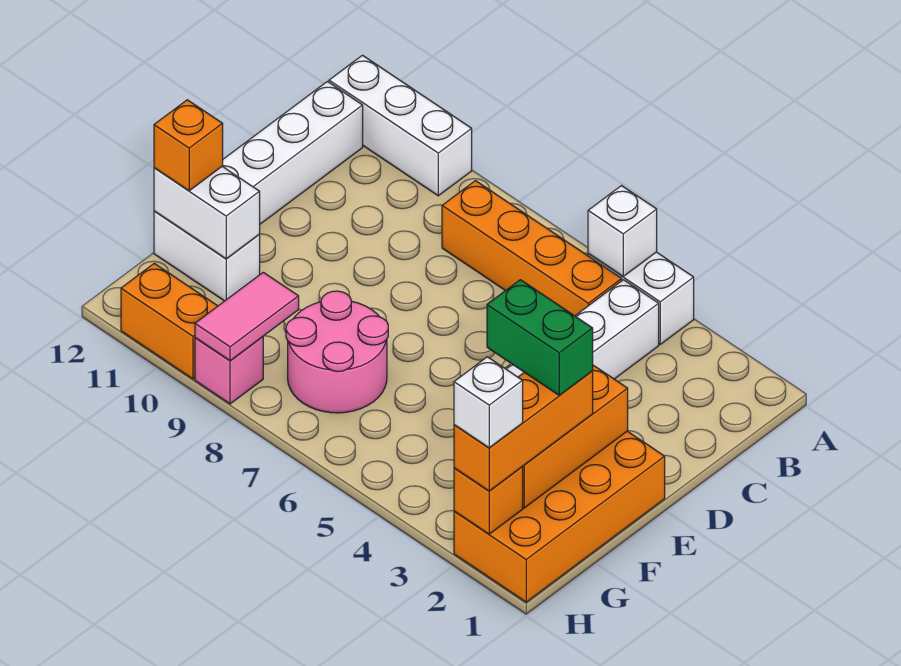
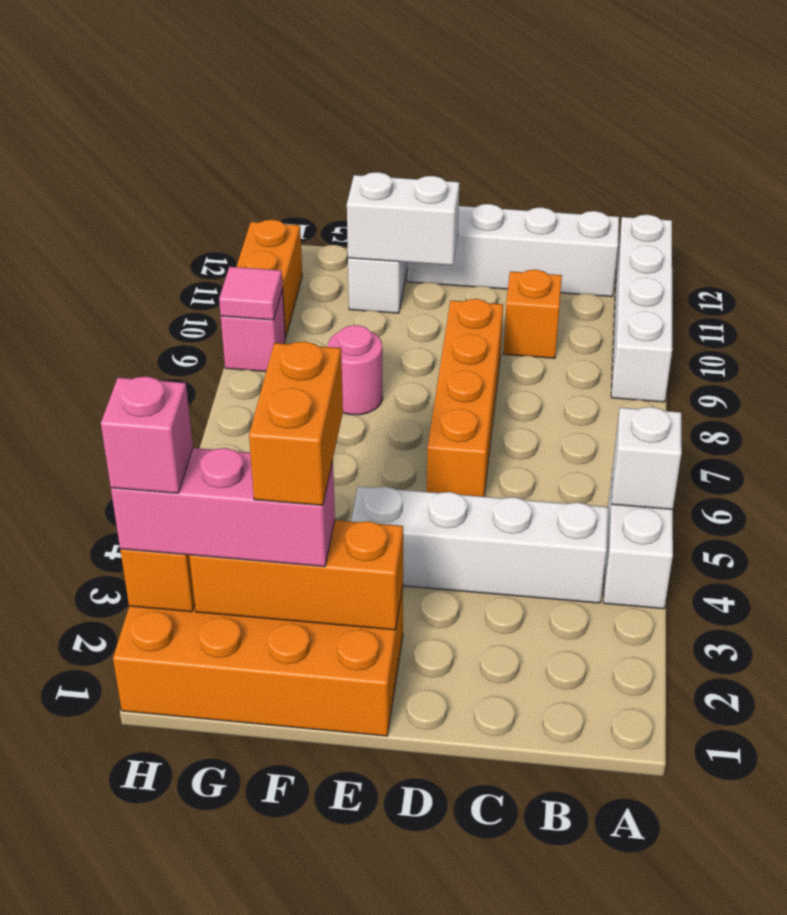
white 1x3 brick [329,55,472,196] -> white 1x4 brick [611,215,672,402]
orange 1x4 brick [442,181,622,316] -> orange 1x4 brick moved to [427,299,503,497]
orange 1x3 brick [454,371,593,491] -> pink 1x3 brick [111,448,335,567]
green 1x2 brick [487,280,593,395] -> orange 1x2 brick [249,341,343,505]
pink 2x2 round brick [286,291,388,413] -> pink 1x1 round brick [328,325,383,415]
white 1x2 brick [154,166,260,259] -> white 1x2 brick turned to [347,172,459,265]
orange 1x1 brick [154,100,223,191] -> orange 1x1 brick moved to [503,270,562,358]
pink 1x2 tile [195,272,299,361] -> pink 1x1 tile [219,267,283,320]
white 1x1 brick [454,357,523,448] -> pink 1x1 brick [101,376,193,493]

